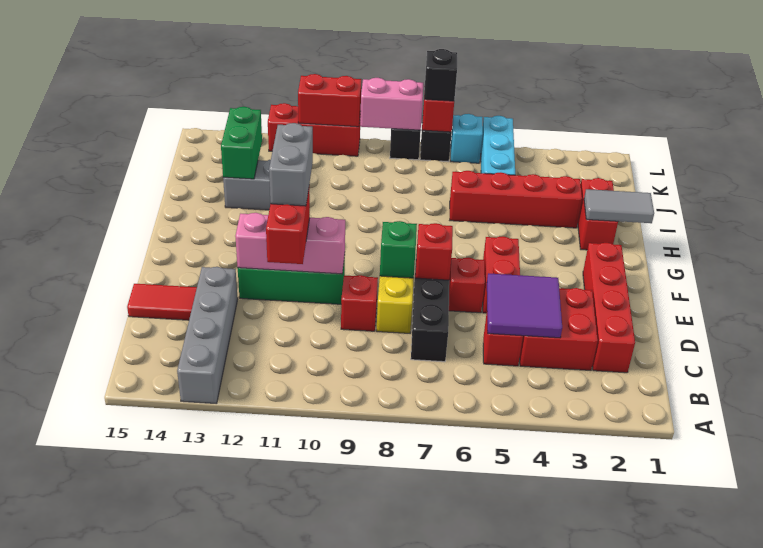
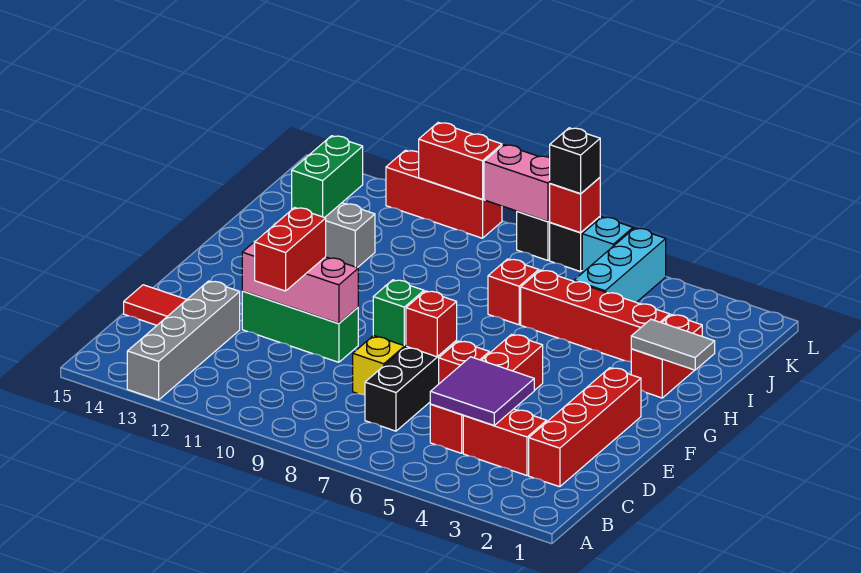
red 2x2 brick [520,288,598,370] -> red 1x2 brick [463,409,547,476]
red 1x1 brick [341,275,378,331] -> red 1x1 brick moved to [488,259,539,325]
grey 1x2 brick [269,123,313,206] -> none

